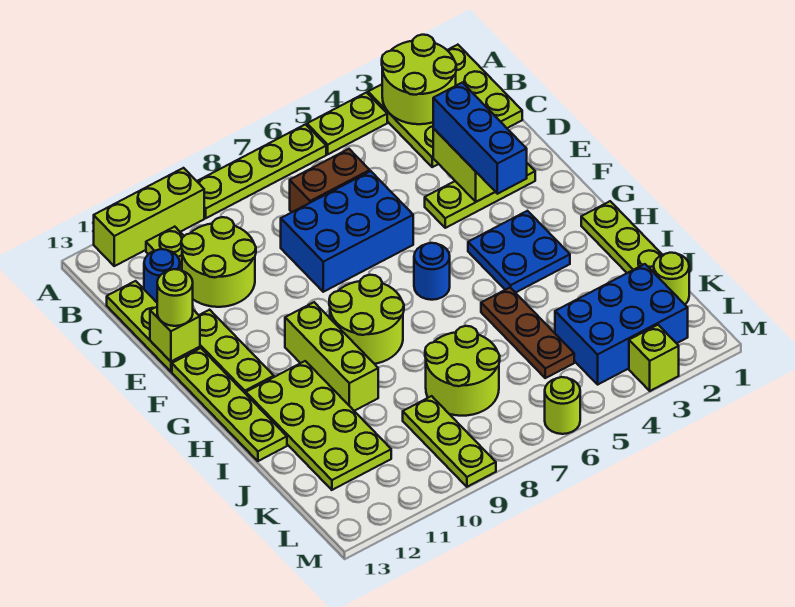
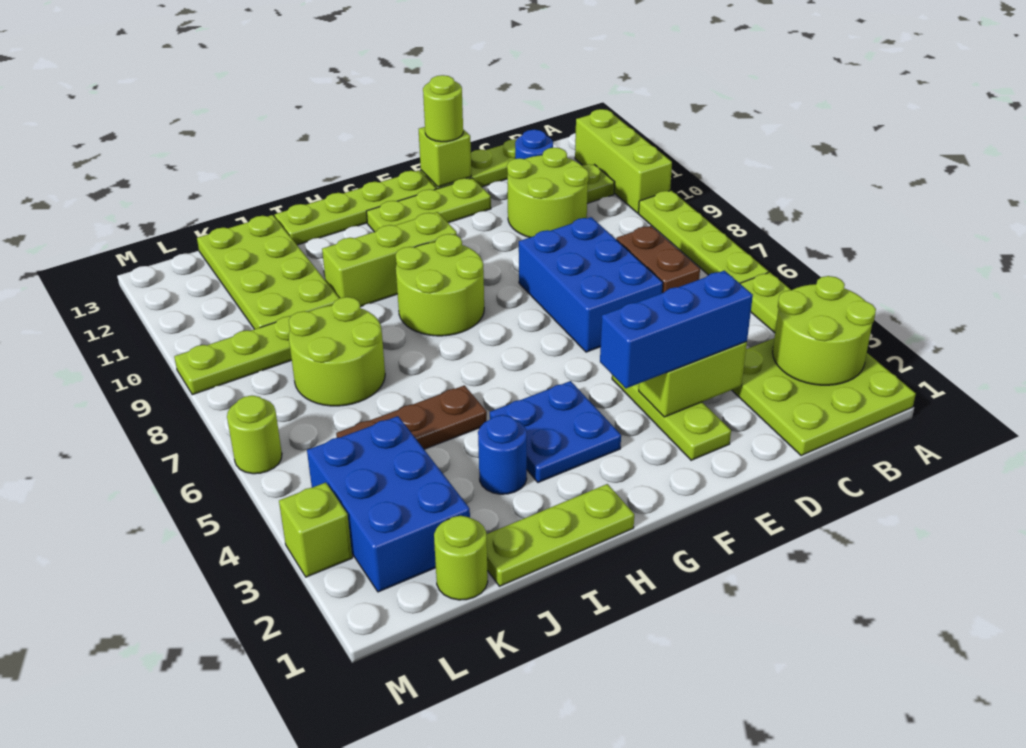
blue 1x1 round brick [414,243,450,300] -> blue 1x1 round brick moved to [478,415,527,494]
lime 2x4 plate [246,361,391,490] -> lime 2x4 plate turned to [197,215,340,329]

